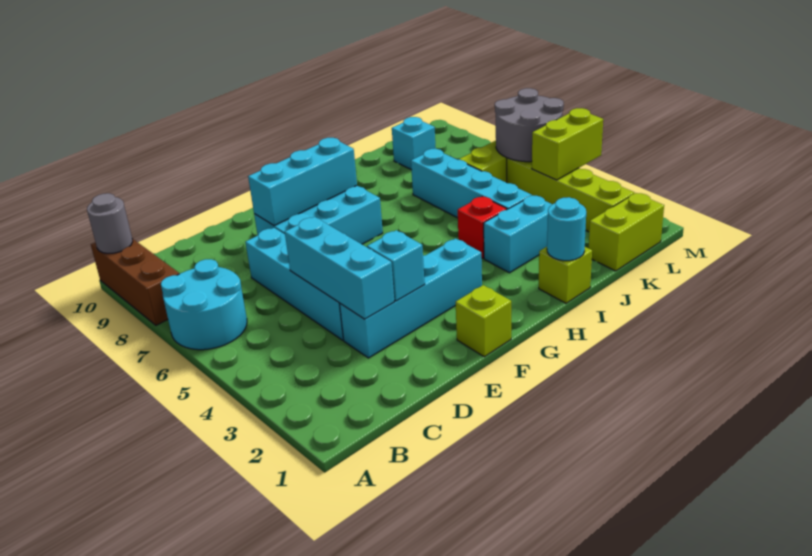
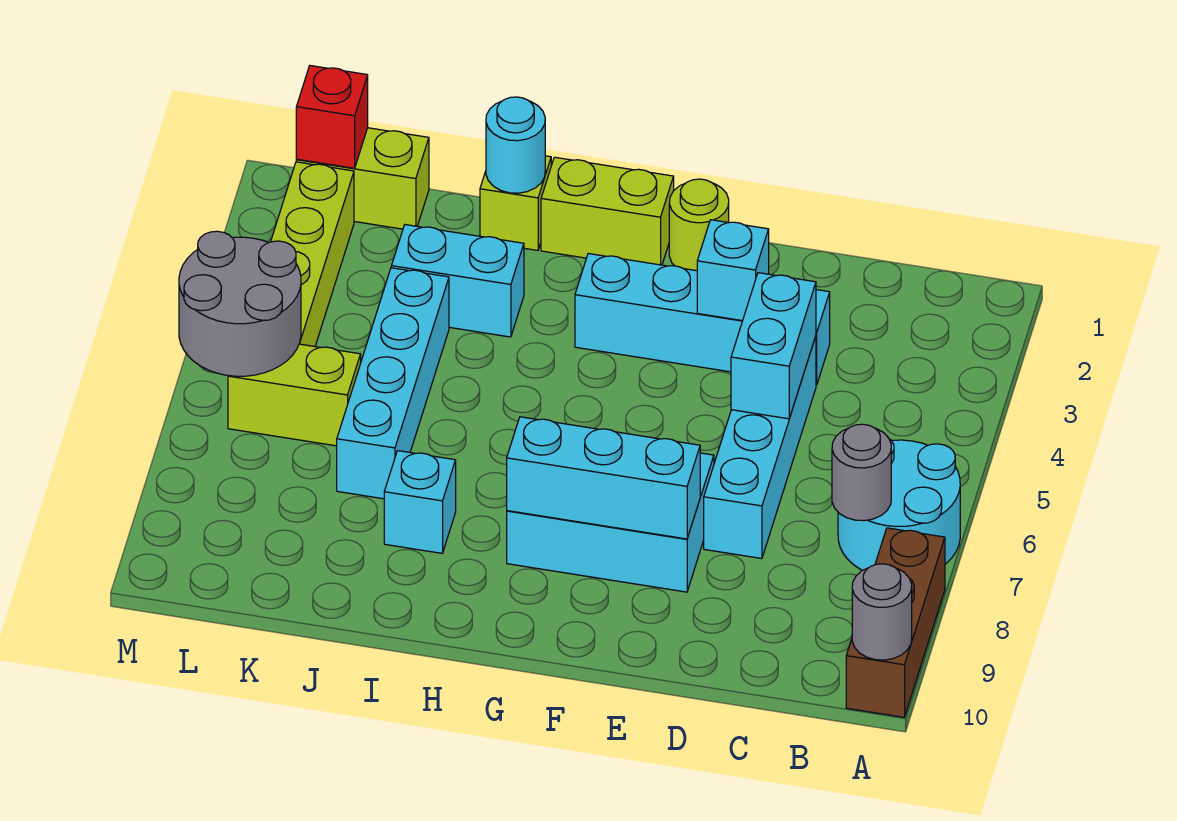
none -> grey 1x1 round brick [832,424,891,521]
cyan 1x3 brick [285,217,394,319] -> cyan 1x2 brick [731,273,816,419]
lime 1x1 brick [456,285,511,357] -> lime 1x1 round brick [669,179,729,271]
red 1x1 brick [458,197,507,258] -> red 1x1 brick moved to [296,66,368,168]
cyan 1x1 brick [392,117,436,170] -> cyan 1x1 brick moved to [384,451,456,553]
lime 1x2 brick [532,108,603,180] -> lime 1x2 brick moved to [541,157,674,265]

